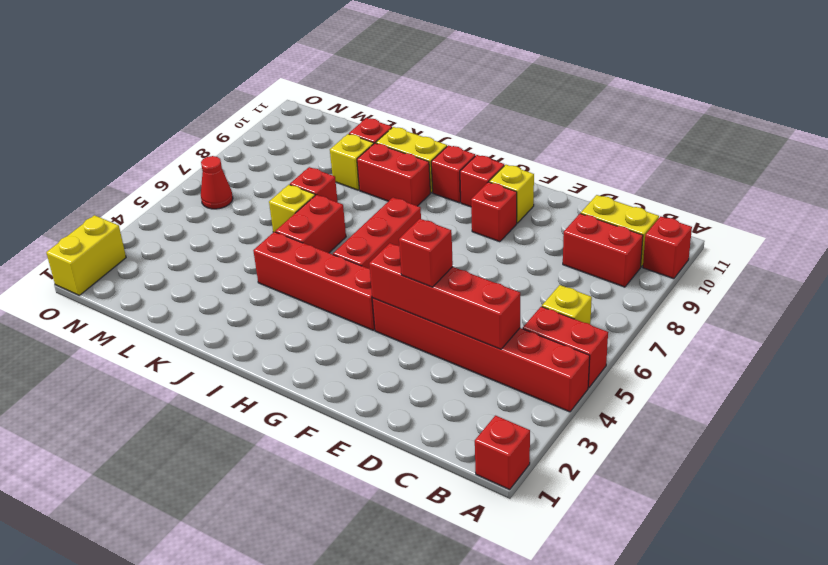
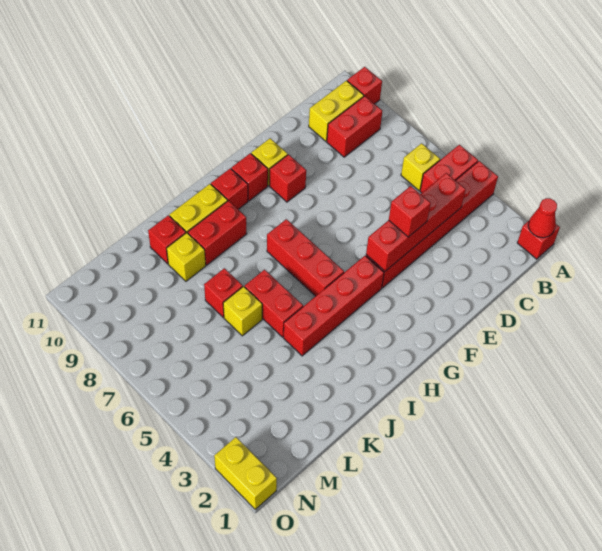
red 1x1 cone [201,156,233,209] -> red 1x1 cone moved to [528,198,557,238]

